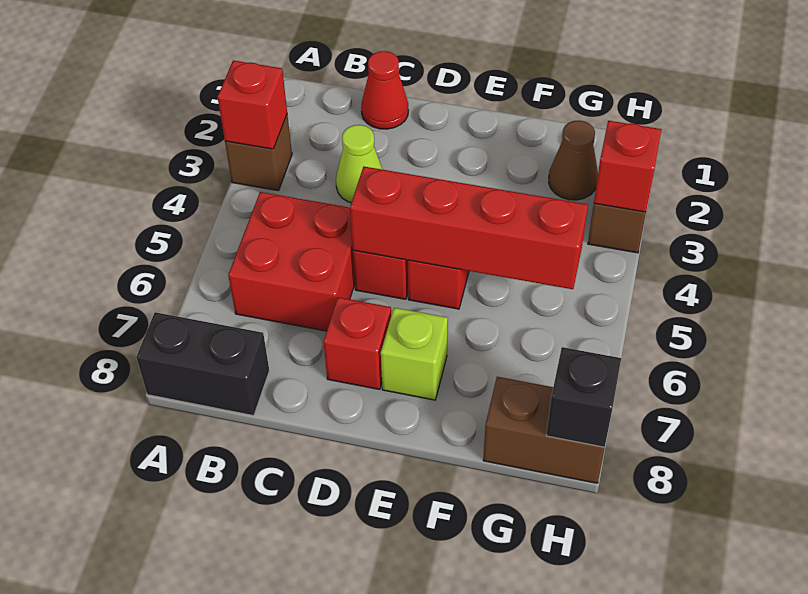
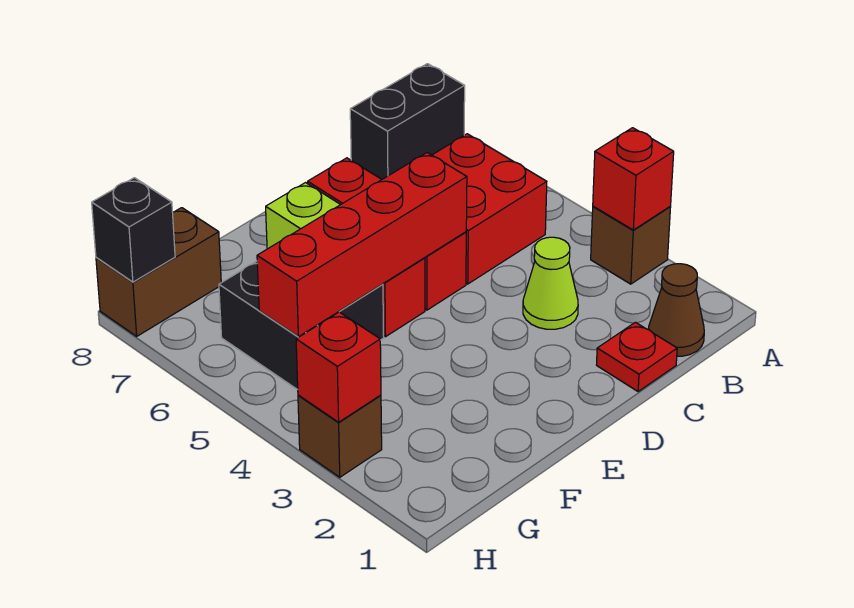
red 1x1 cone [361,51,408,129] -> red 1x1 plate [597,322,677,392]
none -> black 2x2 brick [219,261,384,390]
brown 1x1 cone [549,120,598,200] -> brown 1x1 cone moved to [648,264,704,356]

